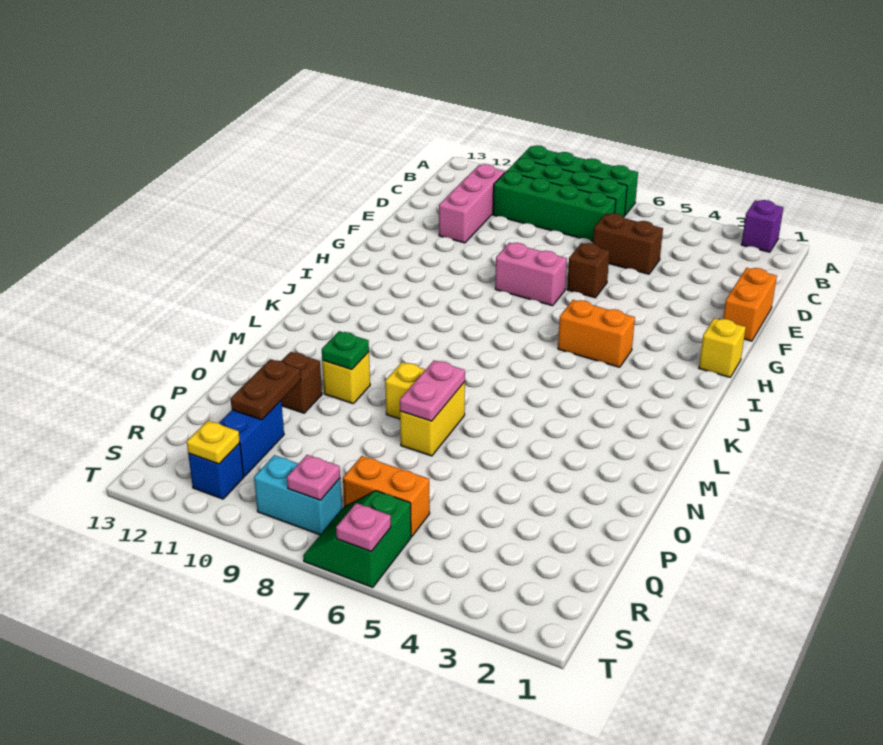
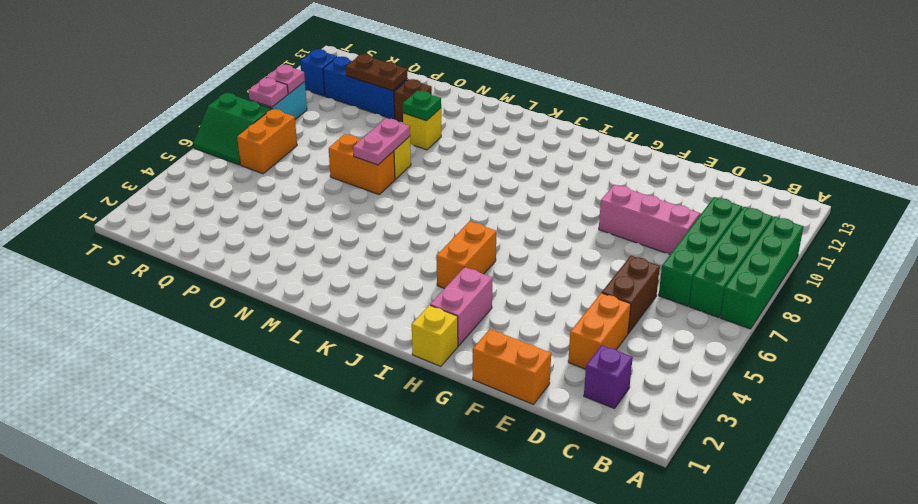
purple 1x1 brick [741,200,783,252] -> purple 1x1 brick moved to [584,345,633,409]
pink 1x3 brick [439,164,505,243] -> pink 1x3 brick moved to [599,185,700,255]
none -> orange 1x2 brick [568,293,631,369]
brown 1x1 brick [567,243,610,298] -> none
pink 1x2 brick [495,243,567,306] -> pink 1x2 brick moved to [430,267,493,346]
yellow 1x2 brick [400,382,465,456] -> orange 1x2 brick [329,134,395,194]
pink 1x2 plate [400,360,465,421] -> pink 1x2 plate turned to [353,118,410,165]
blue 1x2 brick [219,401,284,476] -> blue 1x3 brick [323,57,407,119]
green 2x2 slope [303,491,411,587] -> green 2x2 slope turned to [193,93,271,165]
yellow 1x1 plate [187,420,240,464] -> none
pink 1x1 plate [336,503,391,551] -> pink 1x1 plate moved to [266,65,305,94]

